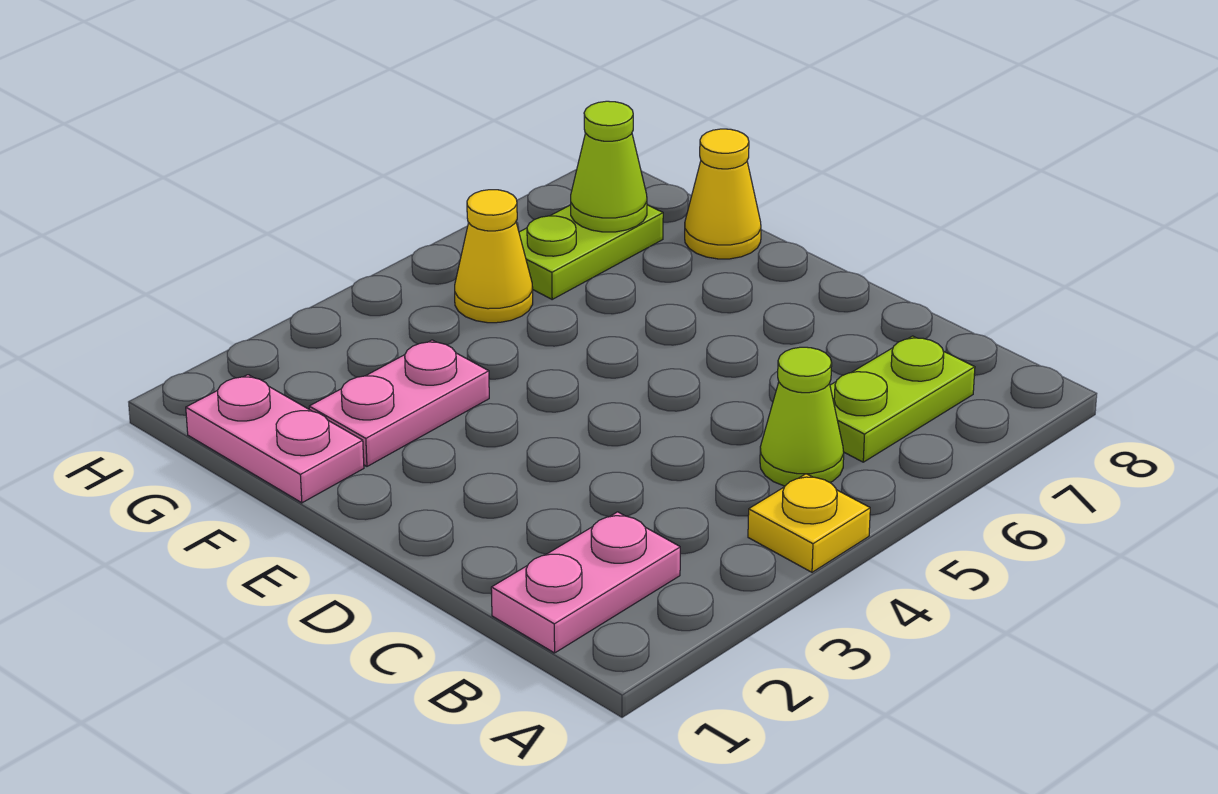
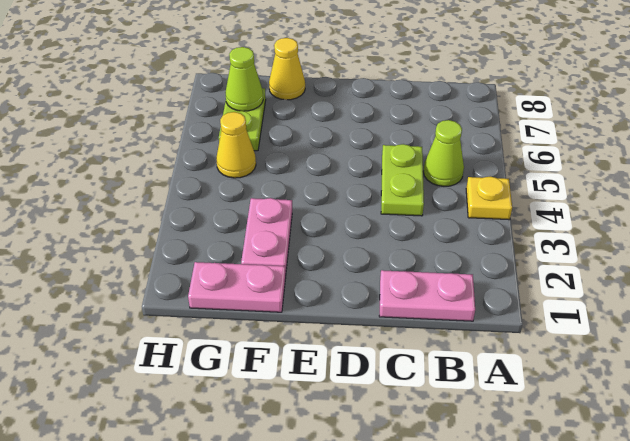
pink 1x2 plate [491,512,680,653] -> pink 1x2 plate turned to [379,270,475,321]
lime 1x2 plate [830,336,975,462] -> lime 1x2 plate moved to [381,144,424,216]

